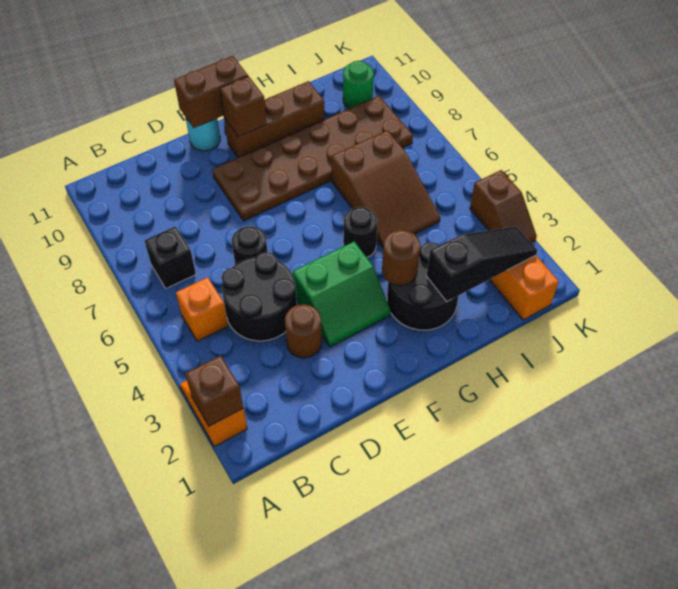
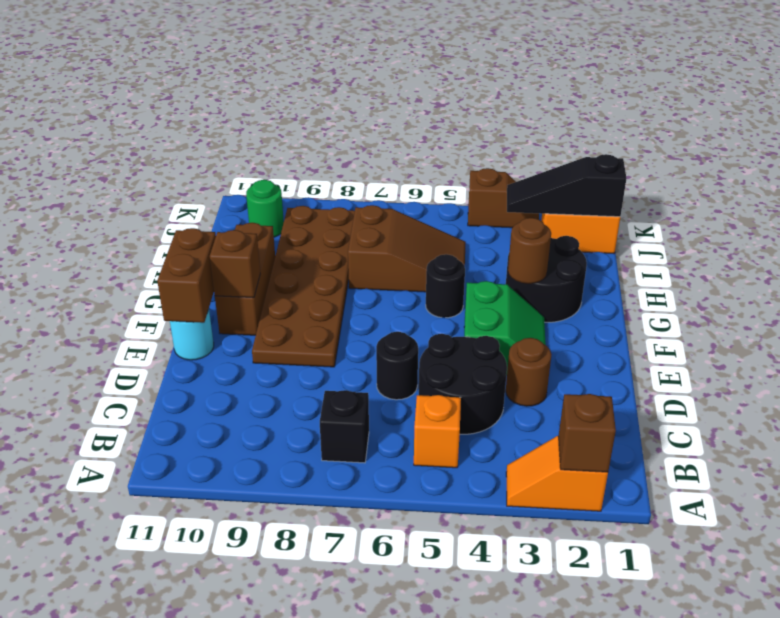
black 1x3 slope [427,226,537,301] -> black 1x3 slope turned to [507,154,626,217]

